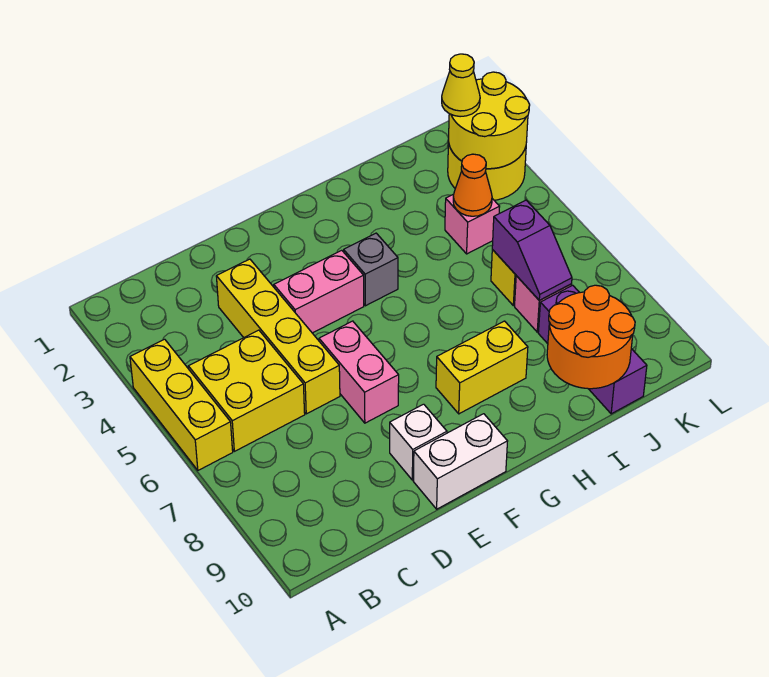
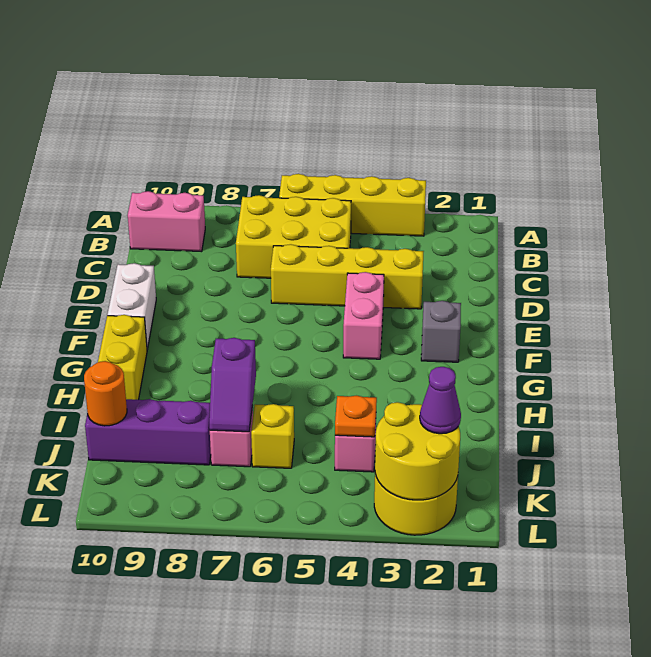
yellow 1x3 brick [130,339,233,470] -> yellow 1x4 brick [279,174,426,236]
yellow 2x2 brick [188,330,305,451] -> yellow 2x3 brick [236,195,351,278]
pink 1x2 brick [319,321,399,423] -> pink 1x2 brick moved to [128,191,205,252]
white 1x1 brick [390,404,447,480] -> none
grey 1x1 brick [344,233,398,306] -> grey 1x1 brick moved to [421,301,461,362]
yellow 1x2 brick [436,321,528,414] -> yellow 1x2 brick moved to [98,315,147,400]
orange 2x2 round brick [547,285,635,389] -> orange 1x1 round brick [84,361,127,426]
orange 1x1 cone [453,154,492,216] -> orange 1x1 plate [335,396,377,437]
purple 1x2 slope [492,200,572,300] -> purple 1x2 slope turned to [209,338,256,432]
yellow 1x1 cone [442,54,480,117] -> purple 1x1 cone [420,367,461,434]

